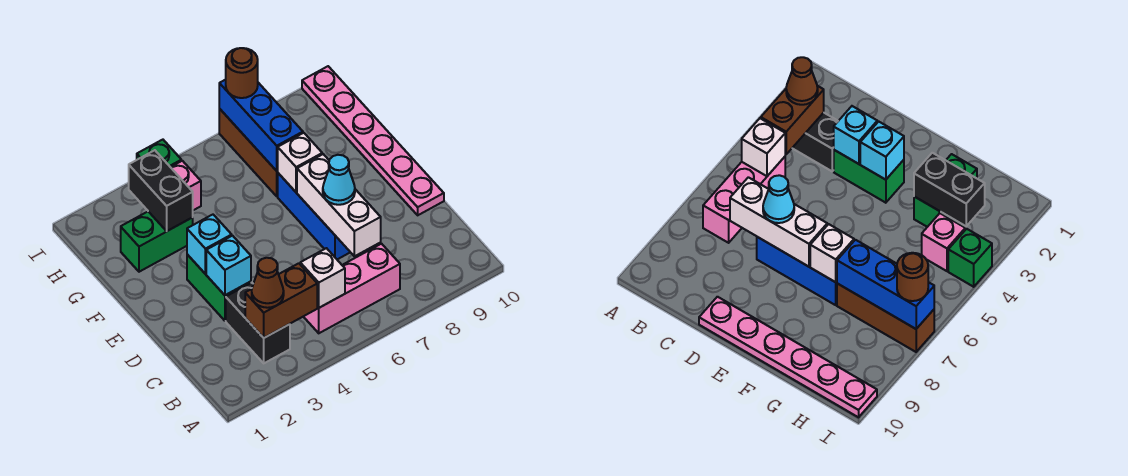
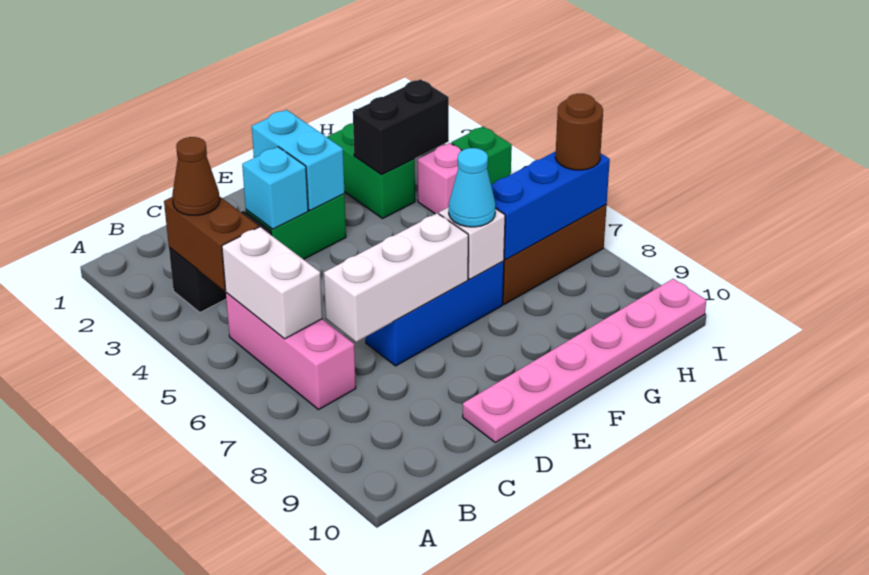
white 1x1 brick [300,248,345,308] -> white 1x2 brick [222,227,322,339]
cyan 1x1 cone [323,155,355,205] -> cyan 1x1 cone moved to [449,148,495,227]
cyan 1x1 brick [187,215,232,274] -> cyan 1x2 brick [252,110,344,210]

